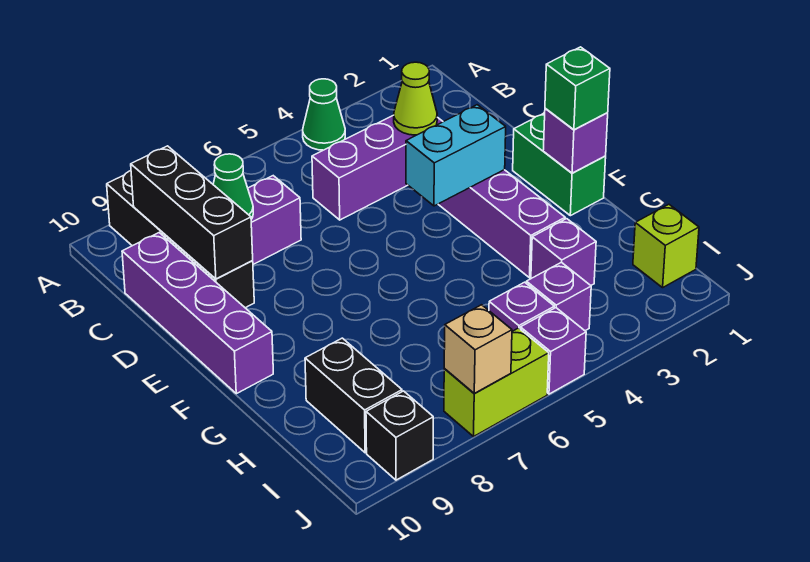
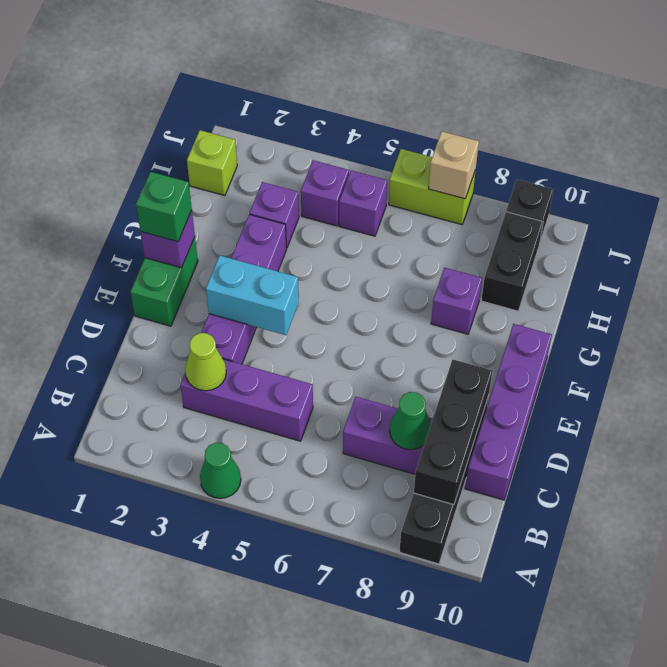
purple 1x1 brick [520,308,586,394] -> purple 1x1 brick moved to [431,268,482,334]

